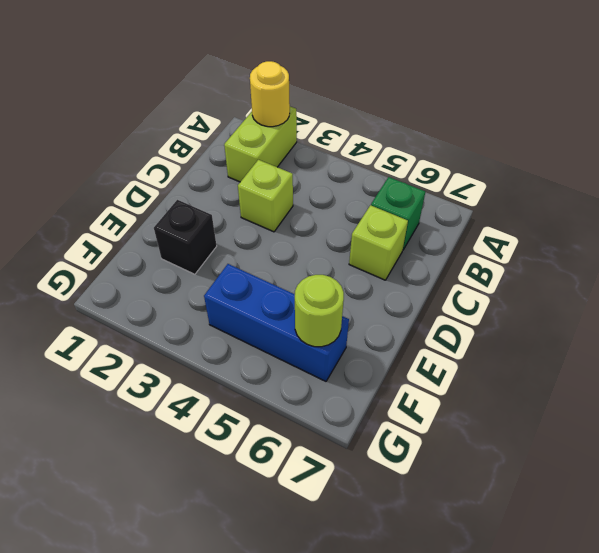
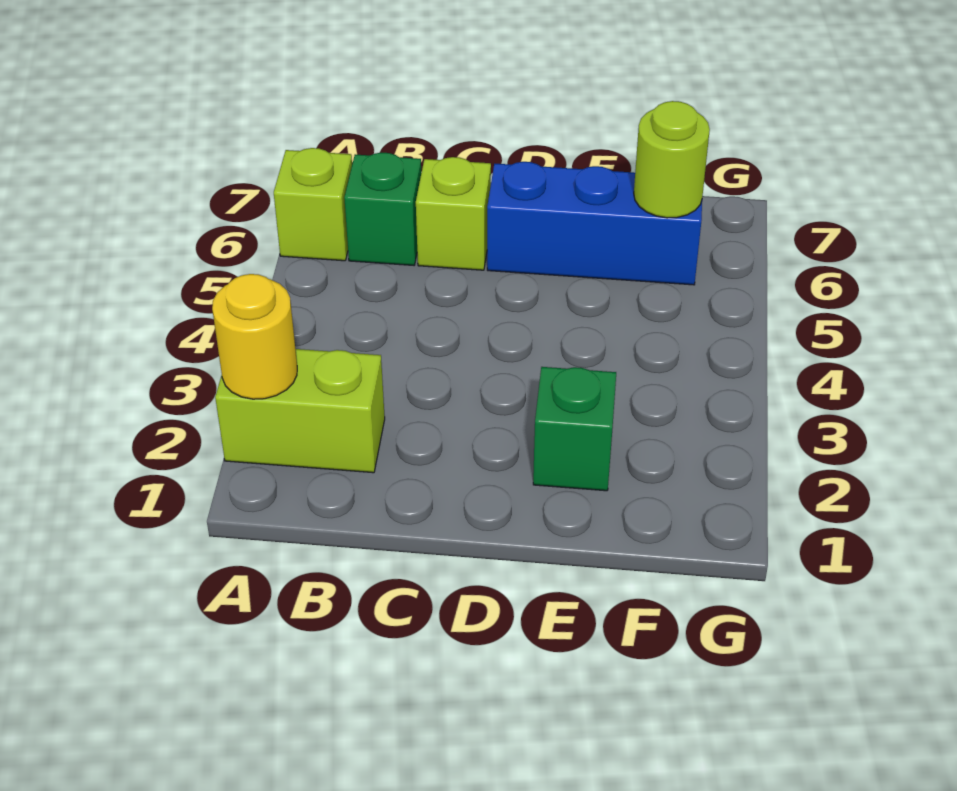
lime 1x1 brick [238,160,293,232] -> lime 1x1 brick moved to [274,148,352,261]
black 1x1 brick [154,200,217,274] -> green 1x1 brick [533,367,616,491]
blue 1x3 brick [204,264,349,381] -> blue 1x3 brick turned to [487,162,702,285]

